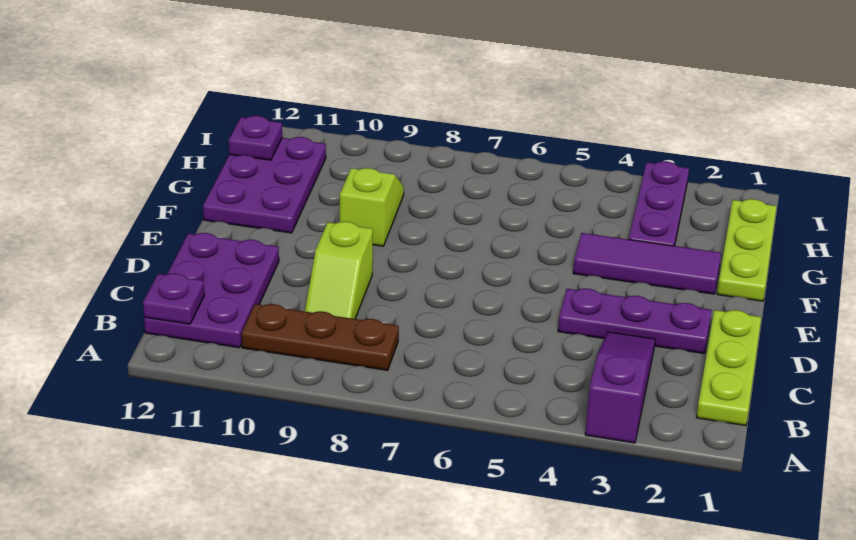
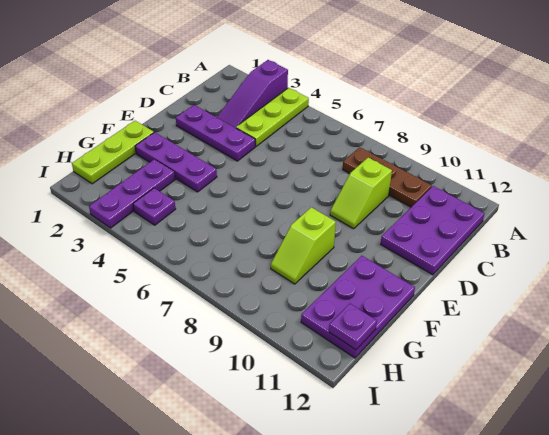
lime 1x3 plate [696,310,761,426] -> lime 1x3 plate moved to [236,88,309,146]
purple 1x1 plate [143,274,204,324] -> purple 1x1 plate moved to [133,188,176,225]
lime 1x2 slope [305,222,373,319] -> lime 1x2 slope turned to [330,158,392,229]
purple 1x3 tile [573,233,721,294] -> purple 1x3 plate [135,132,217,192]

